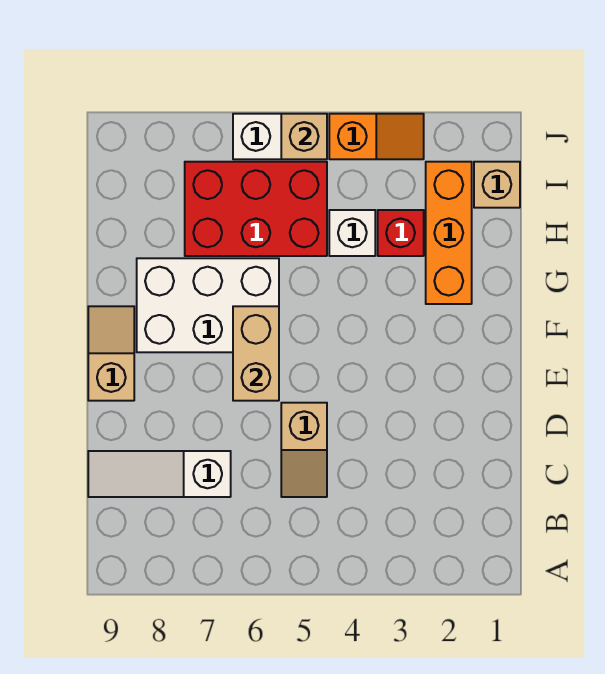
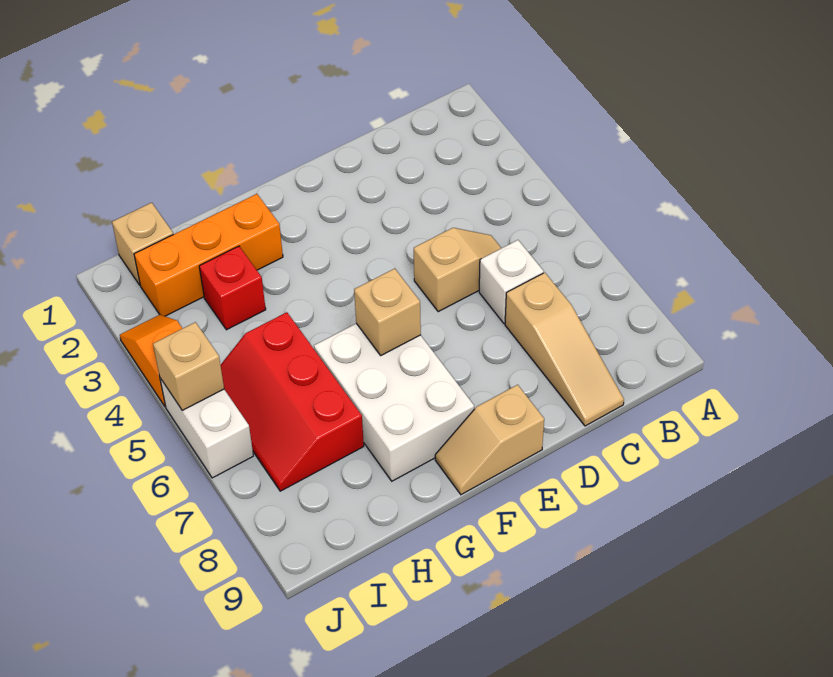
white 1x3 slope [88,451,231,497] -> tan 1x3 slope [505,273,624,426]
tan 1x2 brick [233,306,279,401] -> tan 1x1 brick [354,269,421,355]
white 1x1 brick [329,210,375,256] -> white 1x1 brick moved to [479,240,544,323]
red 2x3 brick [185,162,327,256] -> red 2x3 slope [221,312,364,491]

